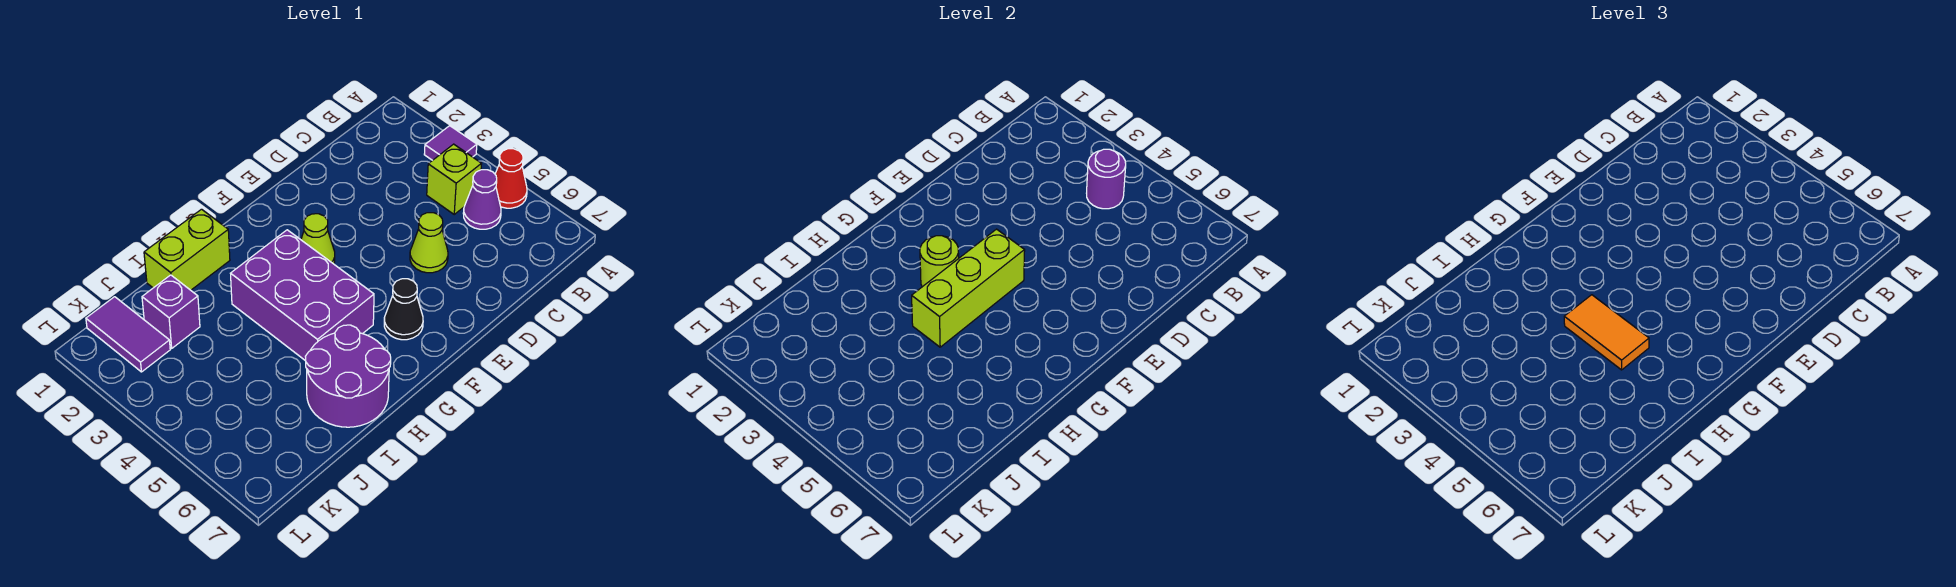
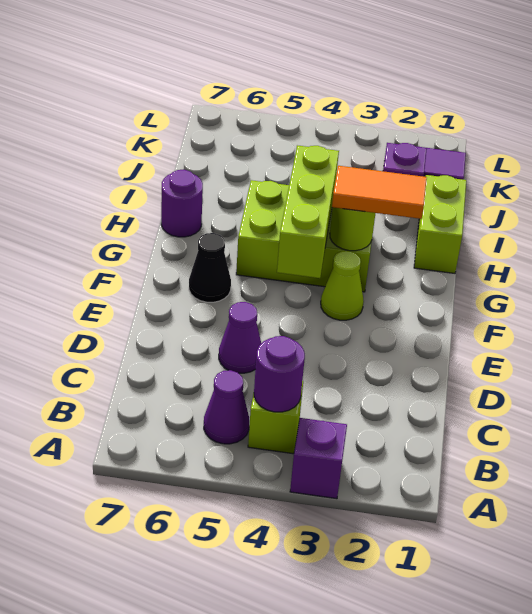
purple 1x1 tile [424,126,477,160] -> purple 1x1 brick [290,418,347,499]
red 1x1 cone [495,149,527,208] -> none
lime 1x1 cone [410,213,448,273] -> purple 1x1 cone [219,302,261,373]
purple 2x3 brick [230,230,374,361] -> lime 2x3 brick [236,180,372,292]
orange 1x2 tile [1564,295,1649,370] -> orange 1x2 tile moved to [332,166,427,219]
purple 2x2 round brick [305,325,391,427] -> purple 1x1 round brick [161,170,203,237]

